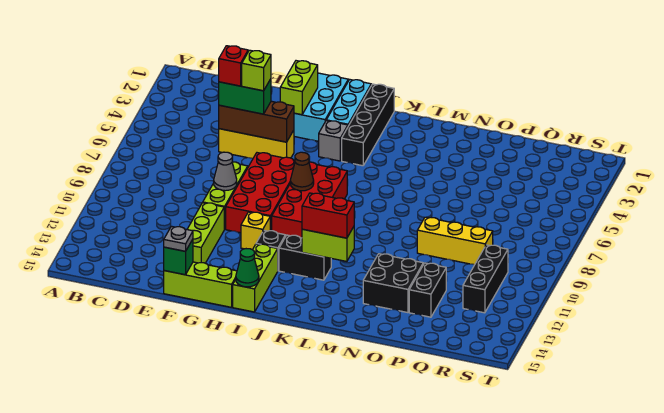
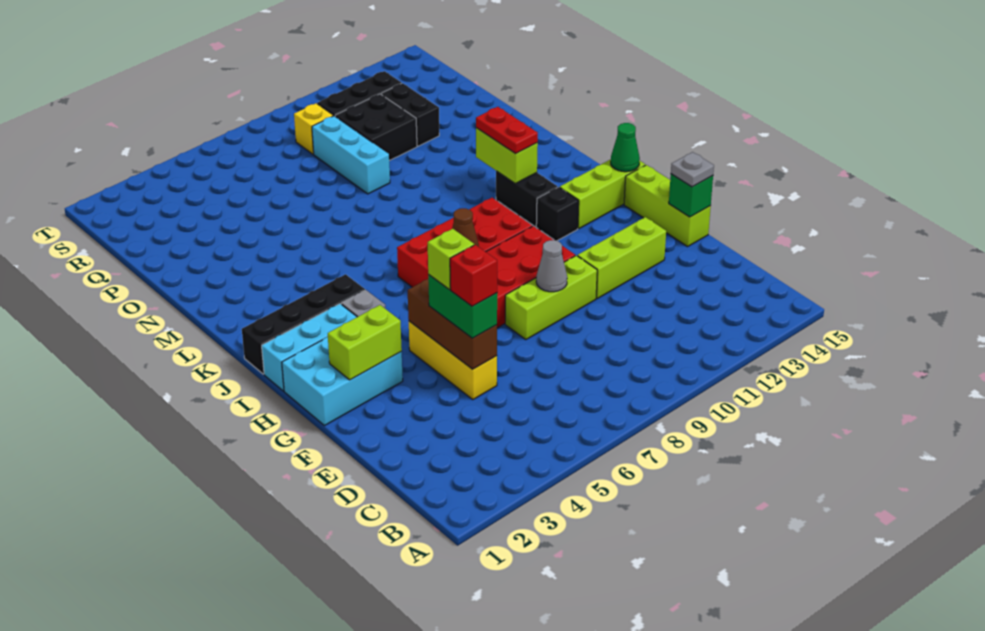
yellow 1x1 brick [241,212,270,250] -> yellow 1x1 brick moved to [294,103,333,154]
red 1x2 brick [302,193,354,238] -> red 1x2 plate [476,107,538,154]
black 2x2 brick [363,254,423,313] -> black 2x2 brick moved to [335,94,417,161]
yellow 1x3 brick [417,217,493,265] -> cyan 1x3 brick [312,116,390,194]
black 1x2 brick [409,263,446,317] -> black 1x2 brick turned to [381,83,439,146]

